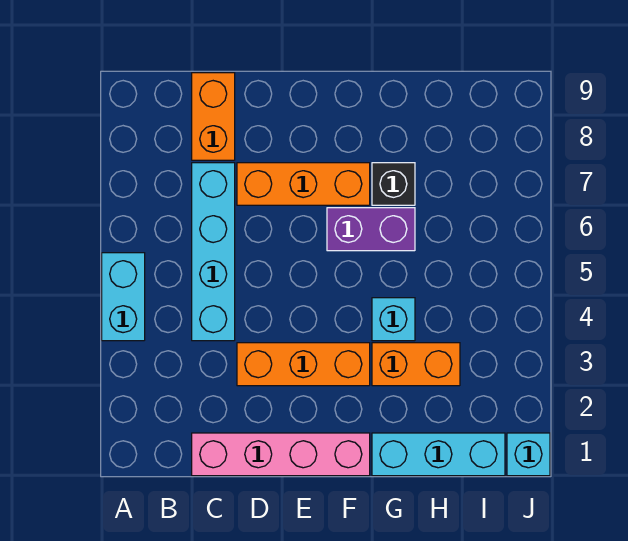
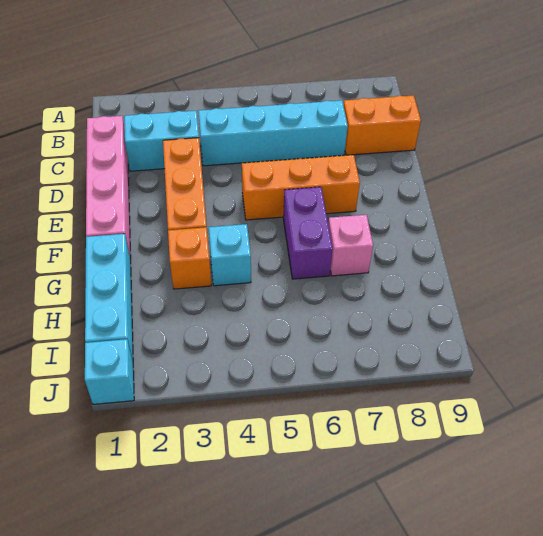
cyan 1x2 brick [102,253,145,341] -> cyan 1x2 brick moved to [124,111,199,171]
orange 1x3 brick [237,163,370,205] -> orange 1x3 brick turned to [242,155,360,220]
orange 1x2 brick [372,343,460,386] -> orange 1x1 brick [168,227,211,289]
black 1x1 brick [372,163,415,205] -> pink 1x1 brick [328,215,373,276]

